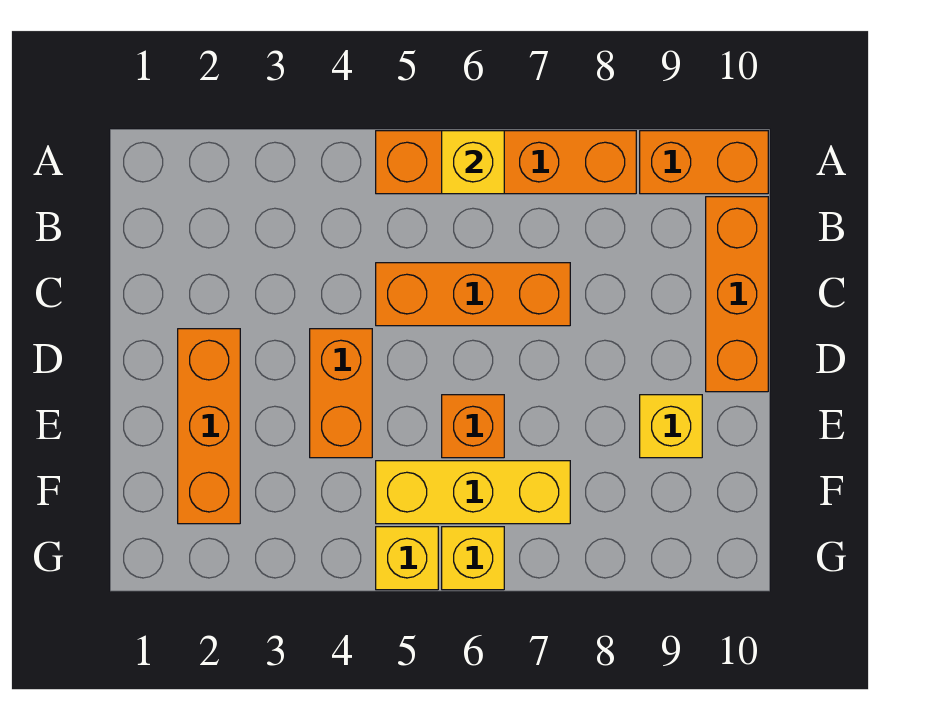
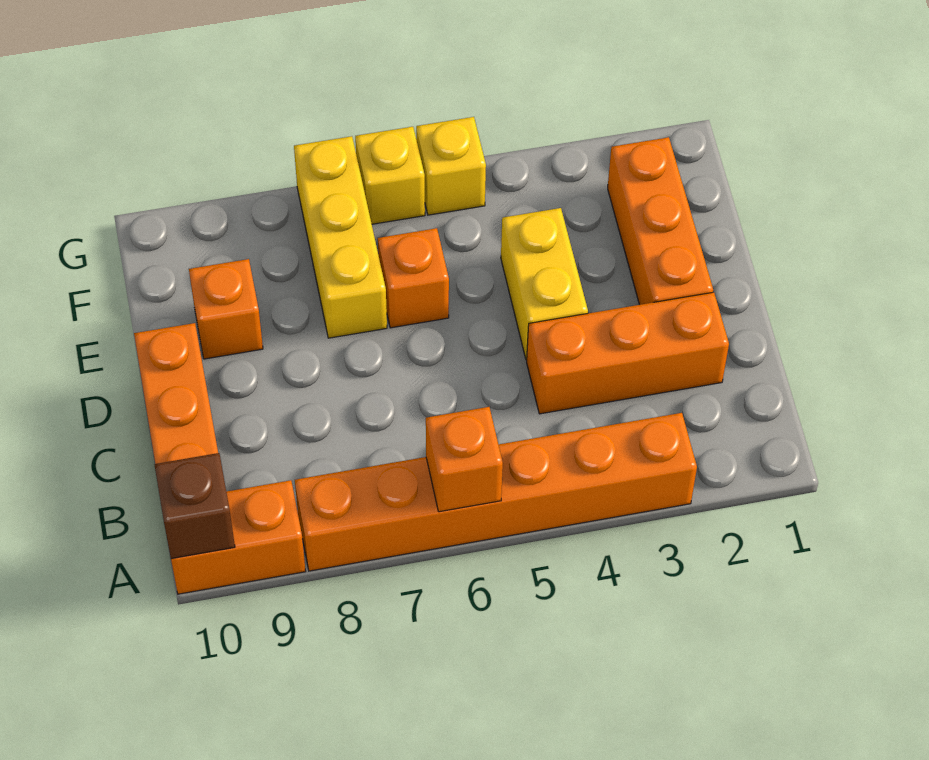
orange 1x4 brick [376,131,636,194] -> orange 1x6 brick [295,413,697,571]
yellow 1x1 brick [442,131,504,194] -> orange 1x1 brick [426,407,503,512]
none -> brown 1x1 brick [154,453,235,559]
orange 1x3 brick [376,263,570,326] -> orange 1x3 brick moved to [527,292,729,414]
orange 1x2 brick [310,329,372,458] -> yellow 1x2 brick [501,208,588,360]
yellow 1x1 brick [640,395,702,458] -> orange 1x1 brick [189,259,263,359]
yellow 1x3 brick [376,461,570,524] -> yellow 1x3 brick turned to [294,136,387,338]

